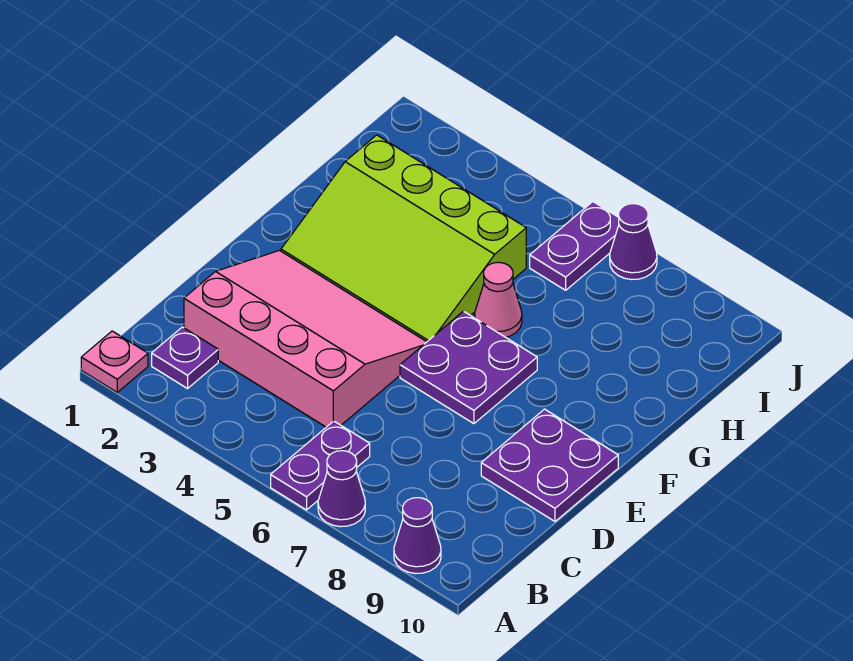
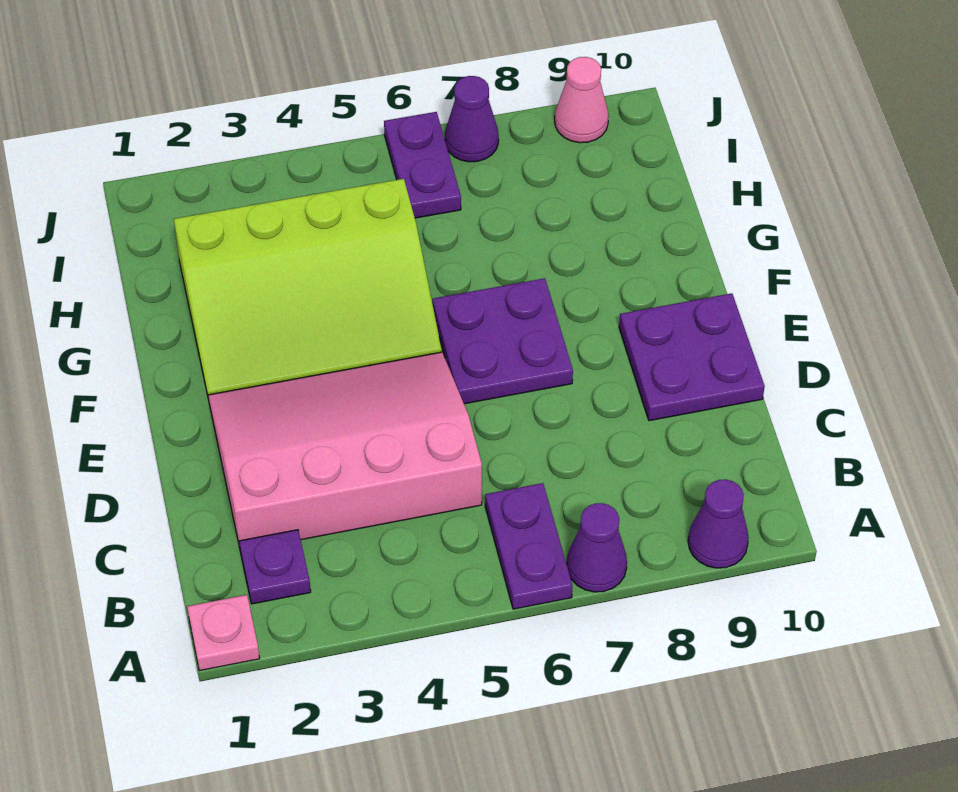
pink 1x1 cone [475,262,522,337] -> pink 1x1 cone moved to [555,57,609,143]

